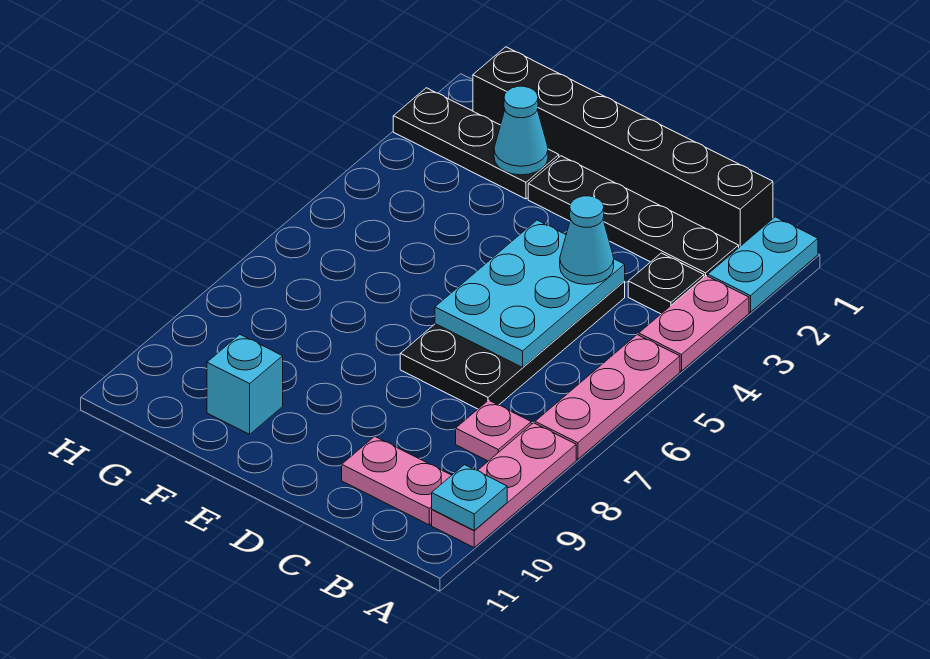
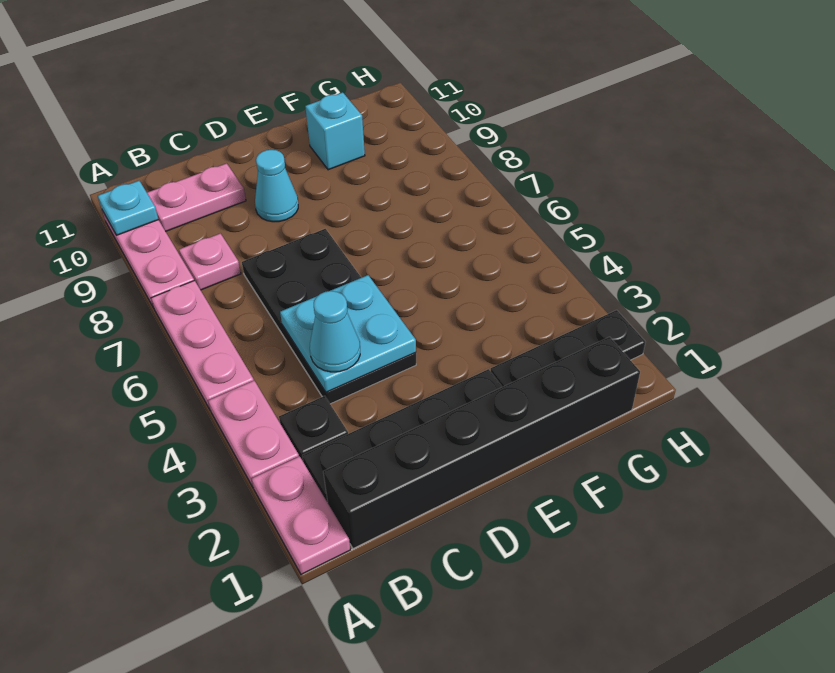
cyan 1x2 plate [708,217,818,312] -> pink 1x2 plate [252,456,350,574]
cyan 2x3 plate [435,220,625,367] -> cyan 2x2 plate [280,275,416,392]
cyan 1x1 cone [494,86,548,175] -> cyan 1x1 cone moved to [255,150,298,222]

